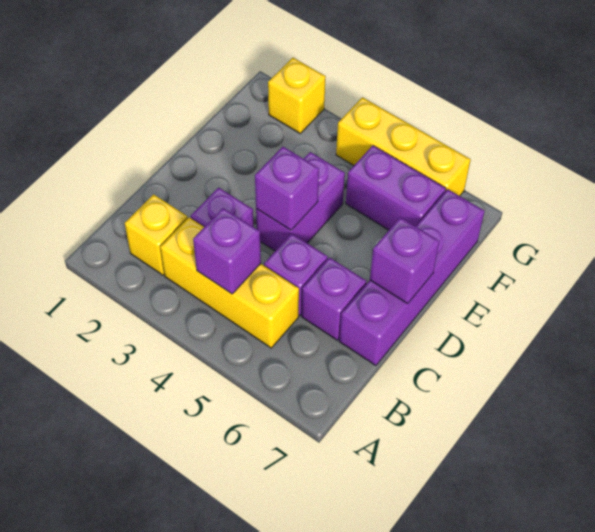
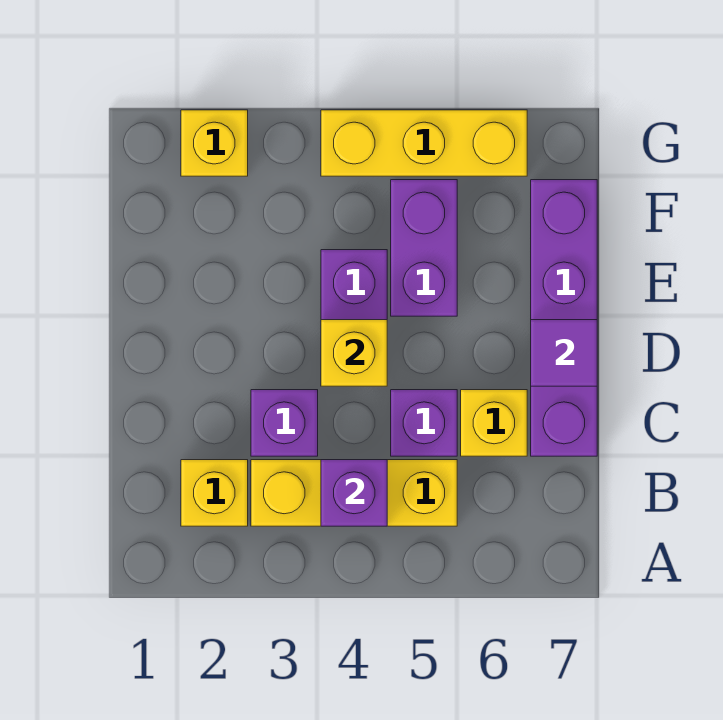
purple 1x1 brick [302,258,366,340] -> yellow 1x1 brick [461,390,527,456]
purple 1x1 brick [255,147,319,230] -> yellow 1x1 brick [321,320,387,386]
purple 1x1 brick [370,217,439,304] -> purple 1x1 tile [531,320,597,386]
purple 1x2 brick [346,146,446,230] -> purple 1x2 brick turned to [391,180,457,316]

